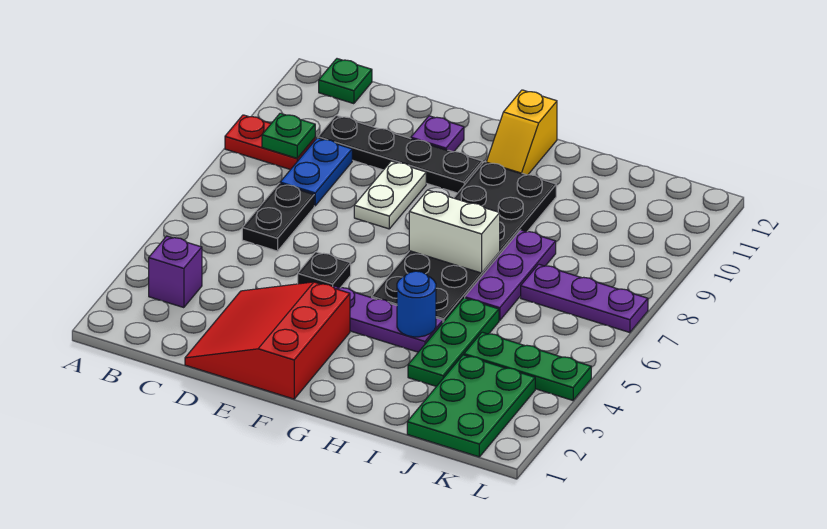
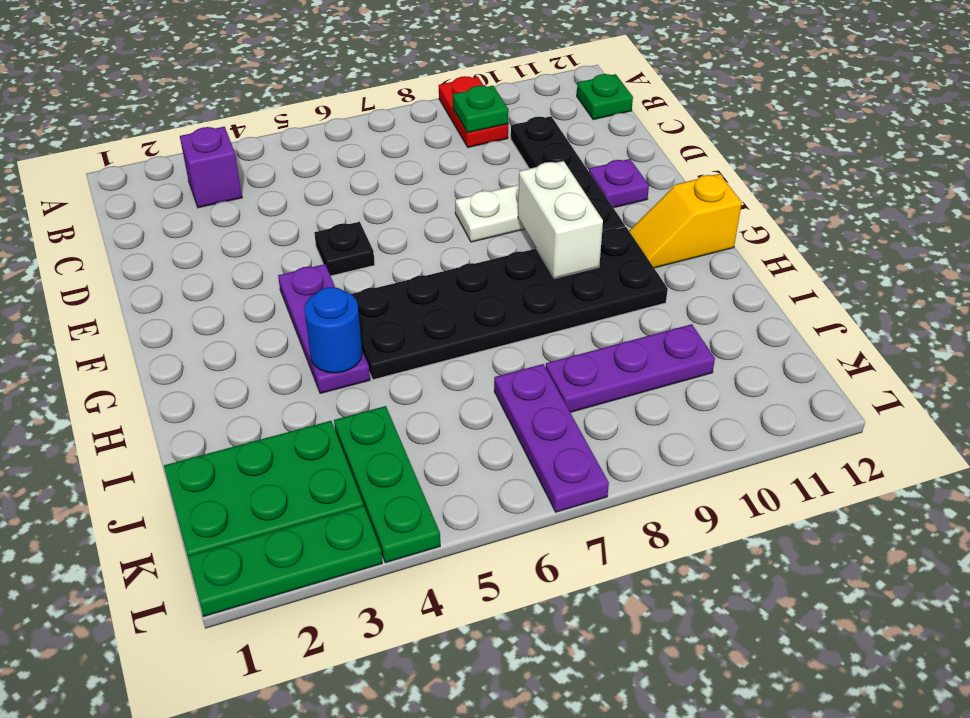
black 1x2 plate [242,183,314,251] -> none
blue 1x2 plate [280,138,352,206] -> none
red 3x3 slope [185,282,350,399] -> none
white 1x2 brick [409,190,500,273] -> white 1x2 brick moved to [518,161,603,278]
green 1x3 plate [408,298,499,386] -> green 1x3 plate moved to [188,506,382,616]
purple 1x3 plate [465,230,556,320] -> purple 1x3 plate moved to [546,324,715,412]

